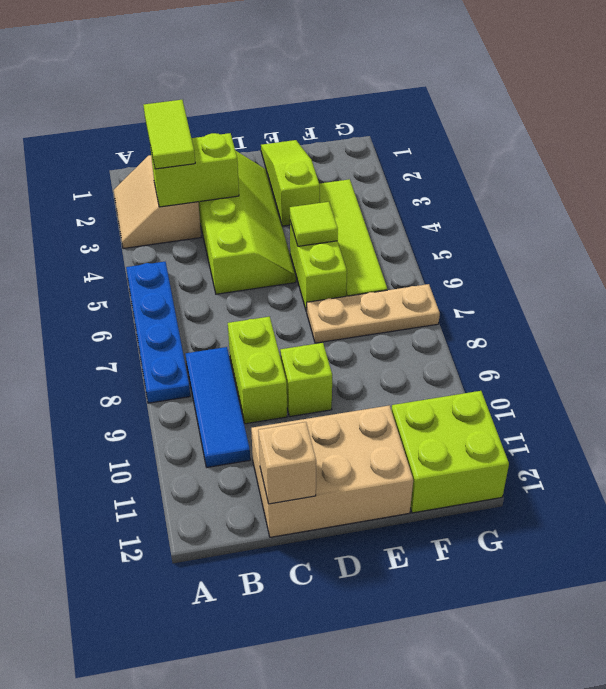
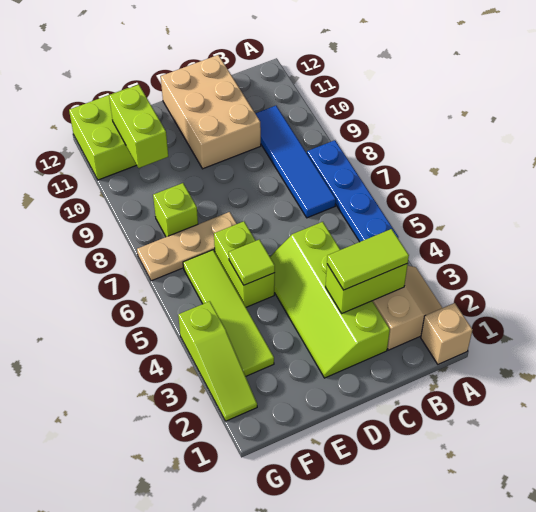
lime 1x2 tile [144,100,195,169] -> lime 1x2 tile turned to [327,229,409,290]
blue 1x3 tile [186,347,250,467] -> blue 1x4 tile [255,106,336,218]
lime 1x2 brick [228,317,287,424] -> lime 1x2 brick moved to [109,85,168,168]
tan 2x3 brick [251,405,413,537] -> tan 2x3 brick turned to [161,55,261,169]
tan 1x1 brick [258,422,316,504] -> tan 1x1 brick moved to [421,303,472,364]
lime 1x1 brick [280,343,332,416] -> lime 1x1 brick moved to [153,183,198,237]
lime 1x3 slope [261,140,320,226] -> lime 1x3 slope moved to [178,301,257,421]

